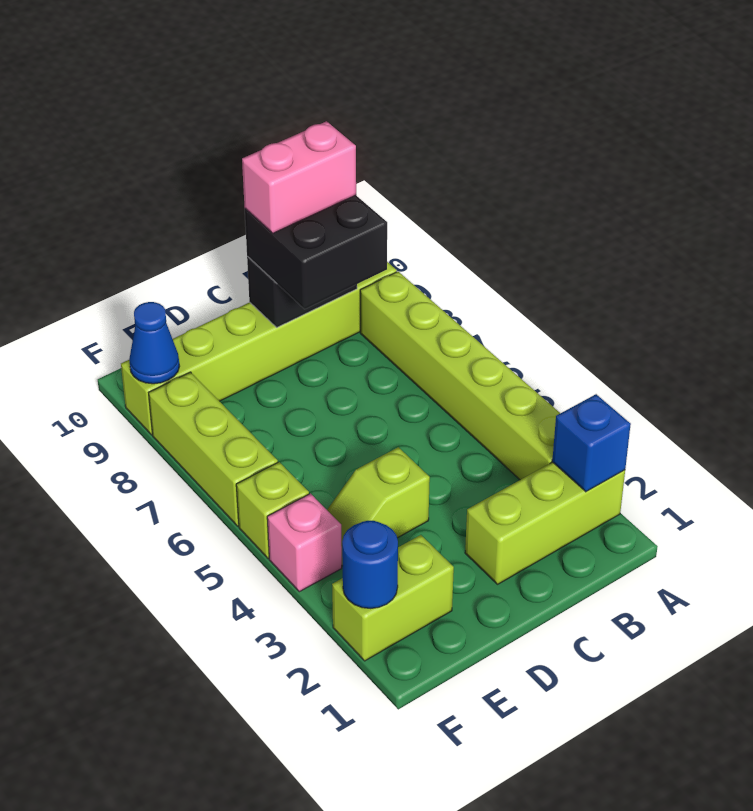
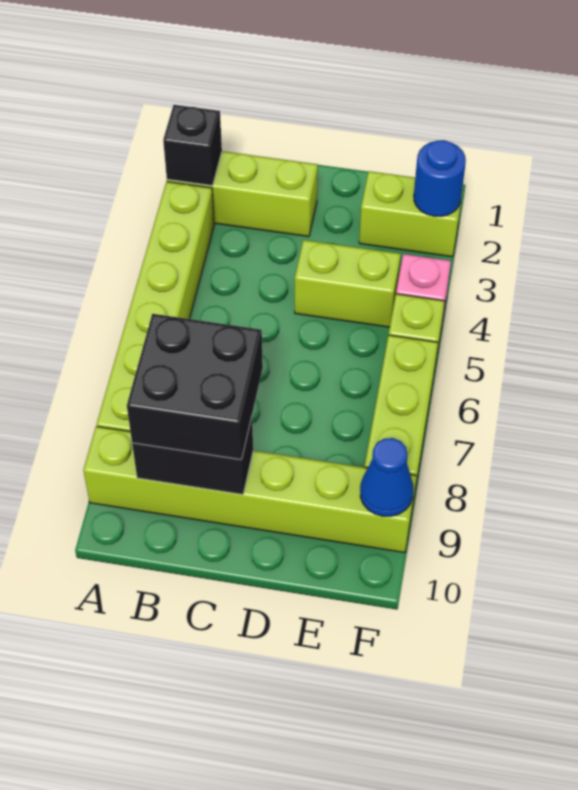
blue 1x1 brick [552,394,631,492] -> black 1x1 brick [163,105,222,186]
pink 1x2 brick [242,121,356,233] -> none
lime 1x2 slope [327,447,430,566] -> lime 1x2 brick [295,240,401,327]

